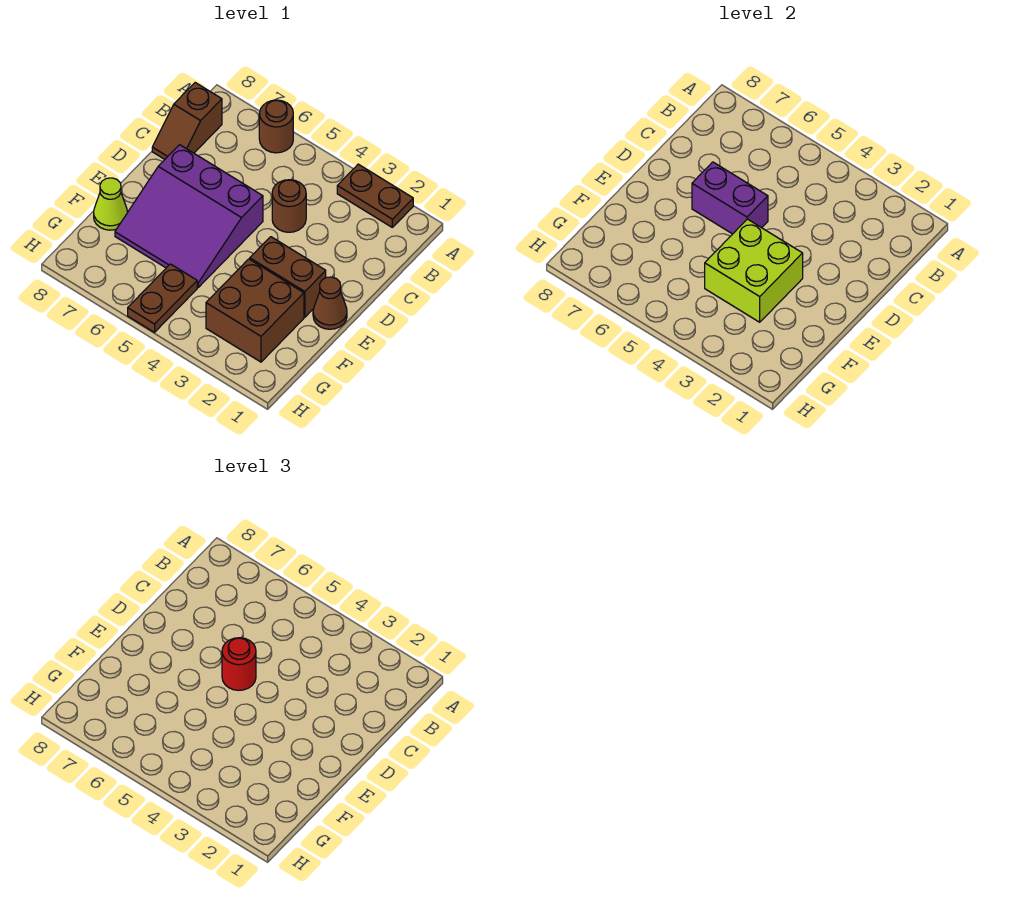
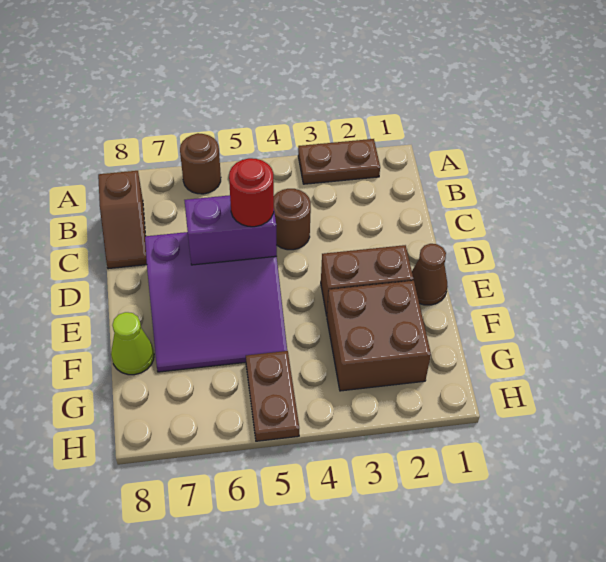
lime 2x2 brick [705,219,803,322] -> none

